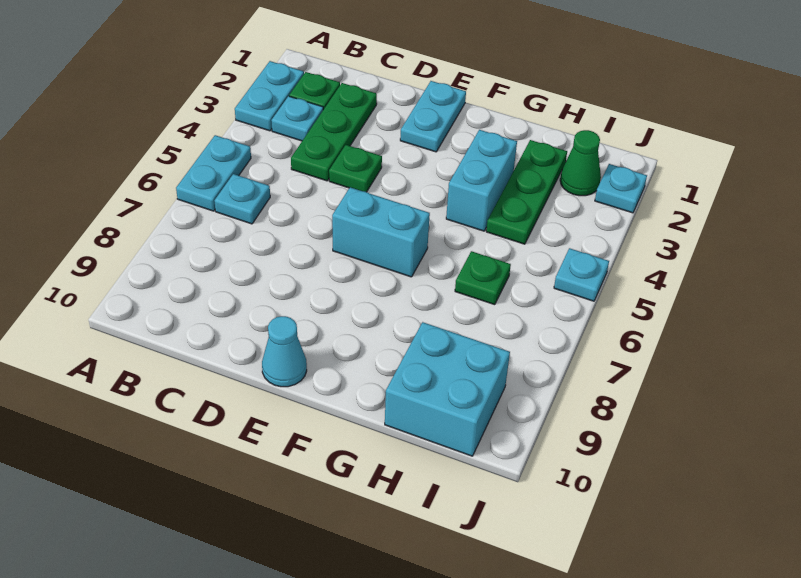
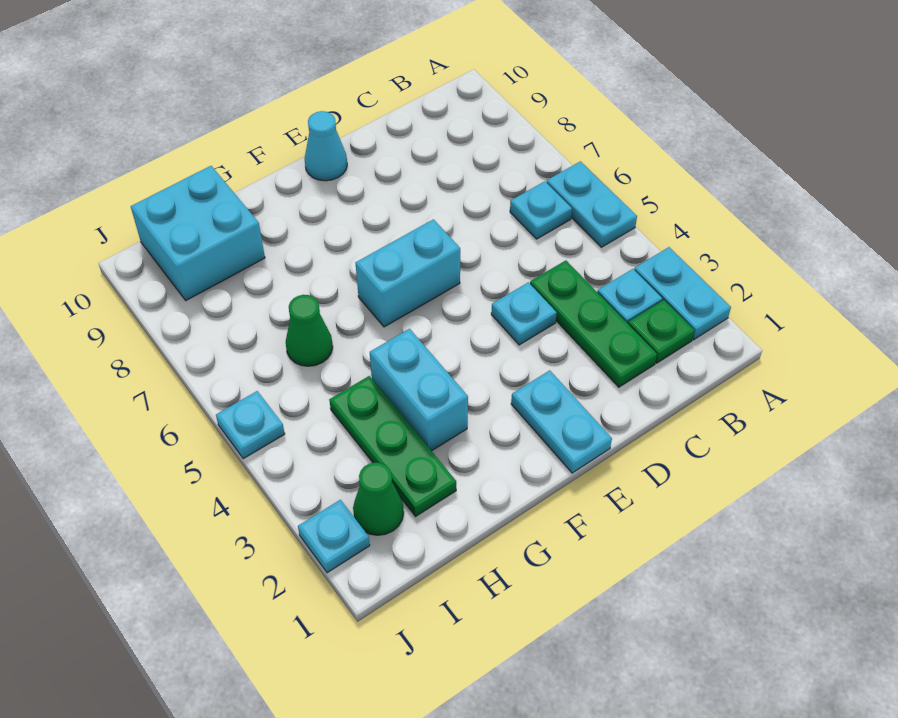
green 1x1 plate [329,145,382,192] -> cyan 1x1 plate [491,282,557,345]
green 1x1 plate [455,251,511,305] -> green 1x1 cone [286,295,333,366]

